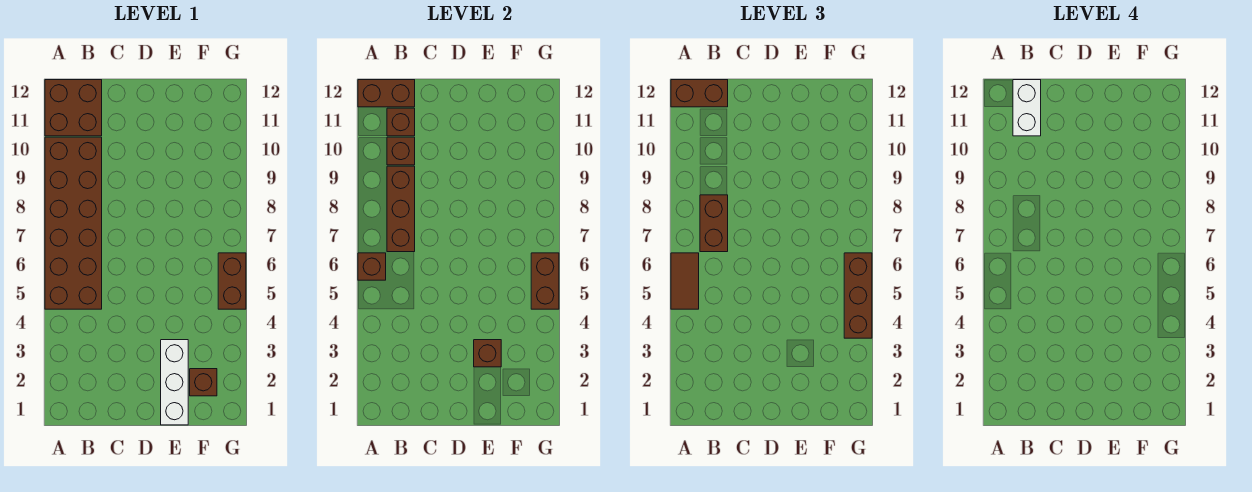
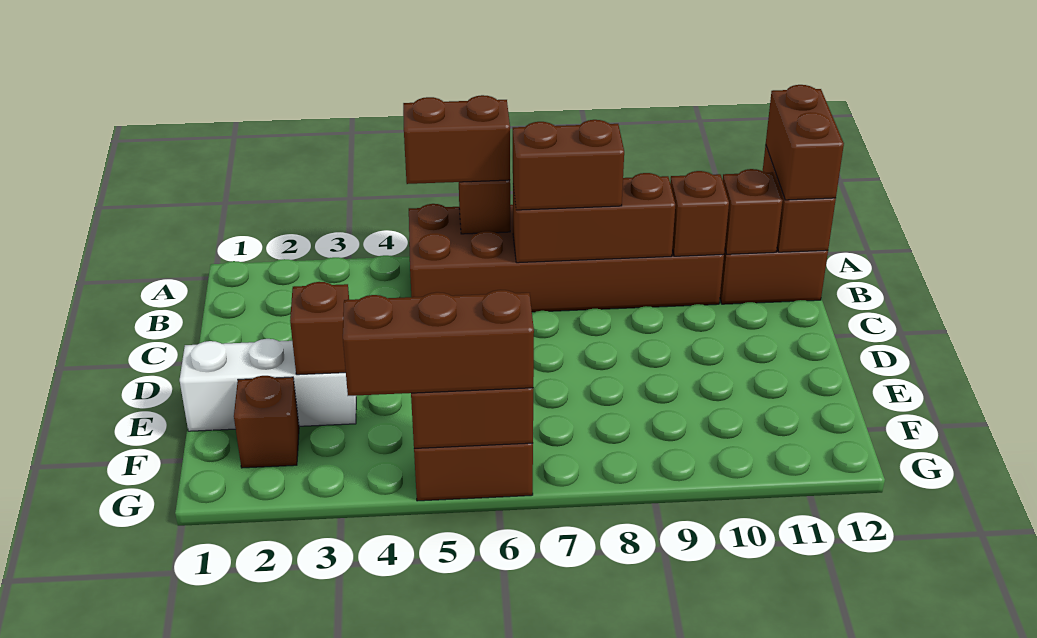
brown 1x2 tile [671,253,699,309] -> brown 1x2 brick [403,95,510,184]
white 1x2 brick [1013,80,1041,136] -> none

